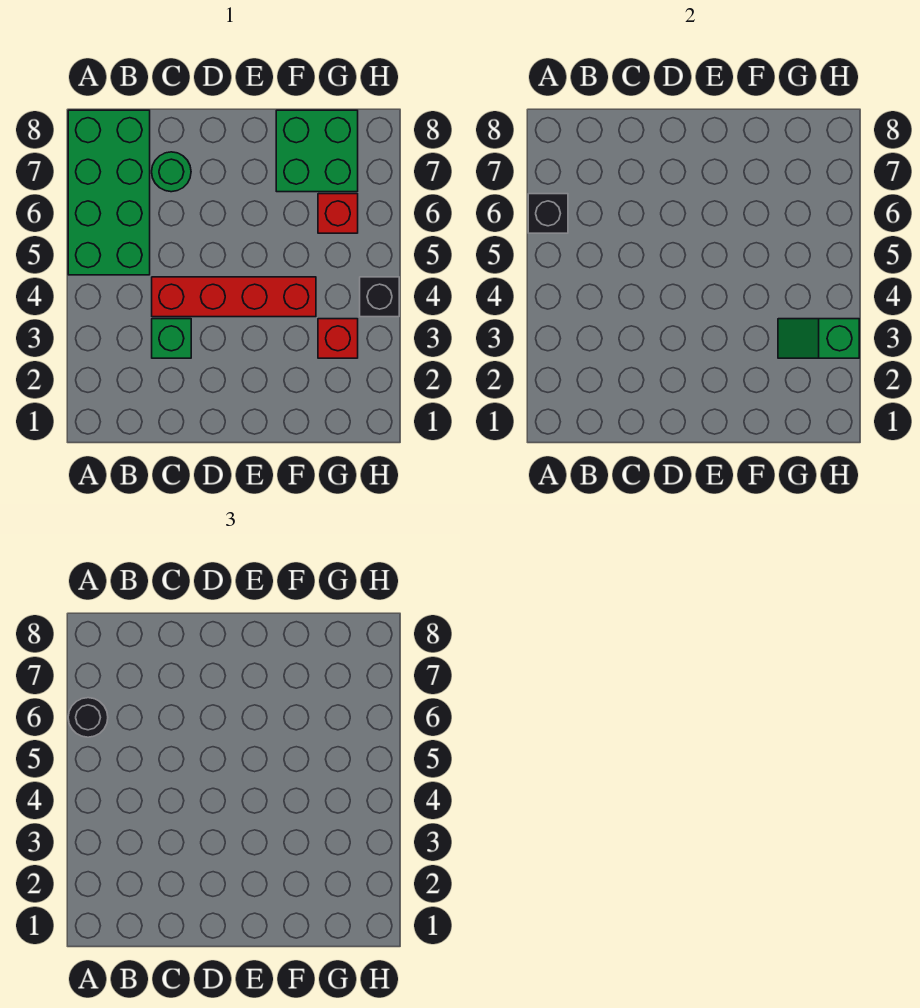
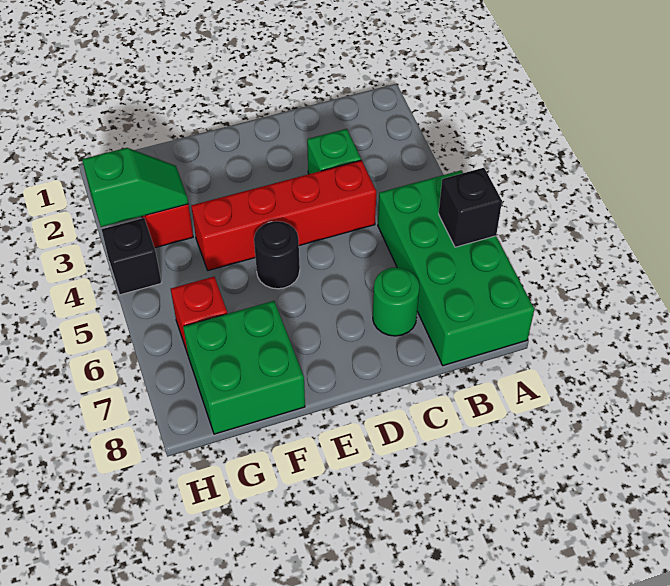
black 1x1 round brick [68,698,108,737] -> black 1x1 round brick moved to [254,221,300,289]

